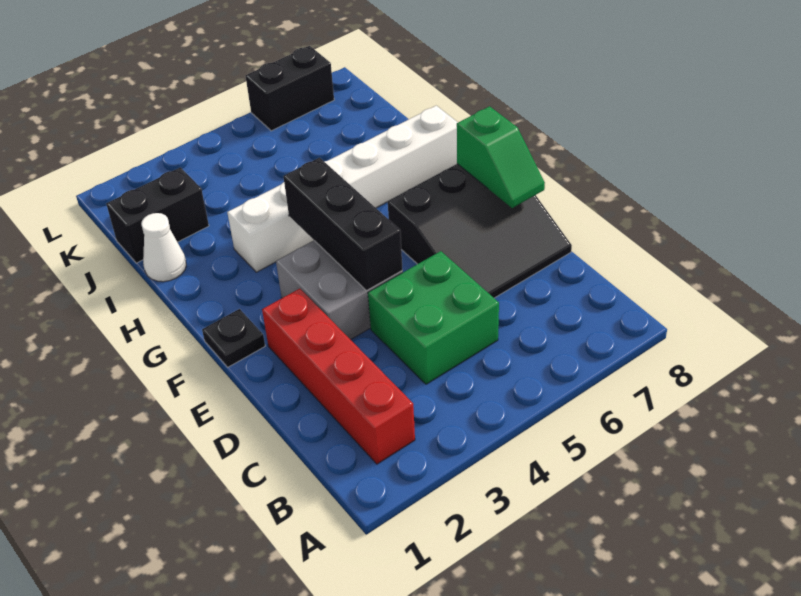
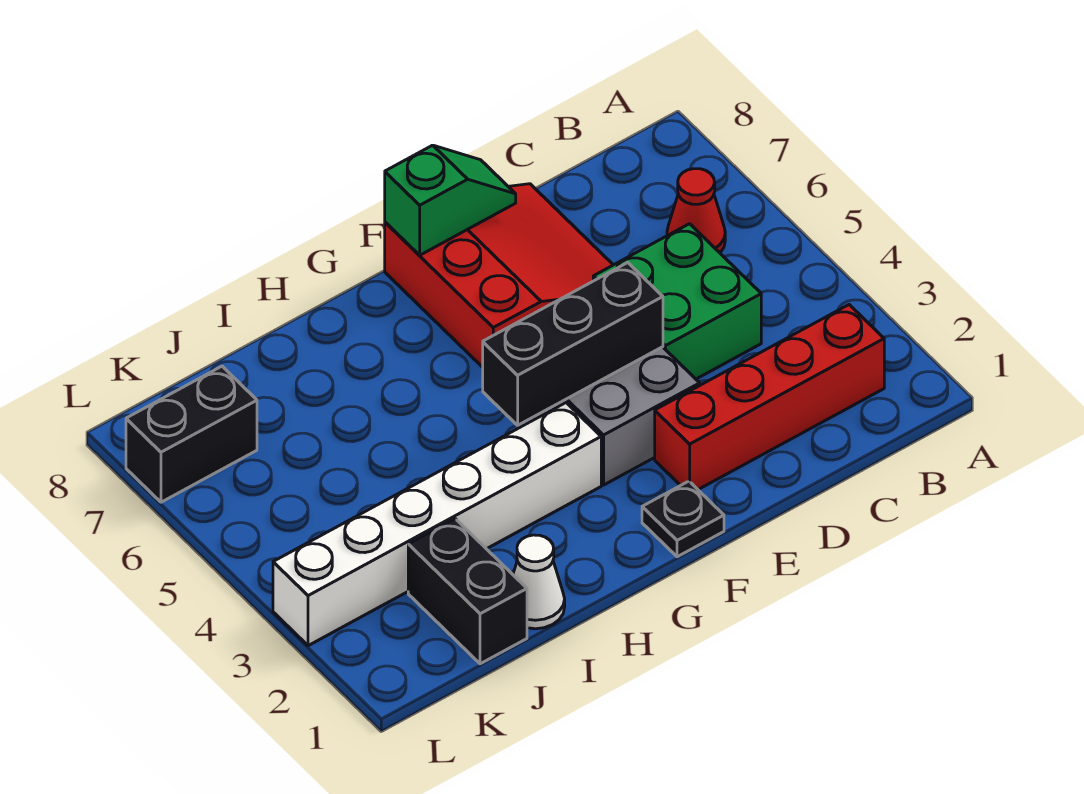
none -> red 1x1 cone [667,169,725,253]
black 3x3 slope [388,164,572,298] -> red 3x3 slope [385,184,613,367]
white 1x6 brick [227,106,458,272] -> white 1x6 brick turned to [273,403,601,646]
black 1x2 brick [246,46,334,131] -> black 1x2 brick turned to [126,366,257,502]

